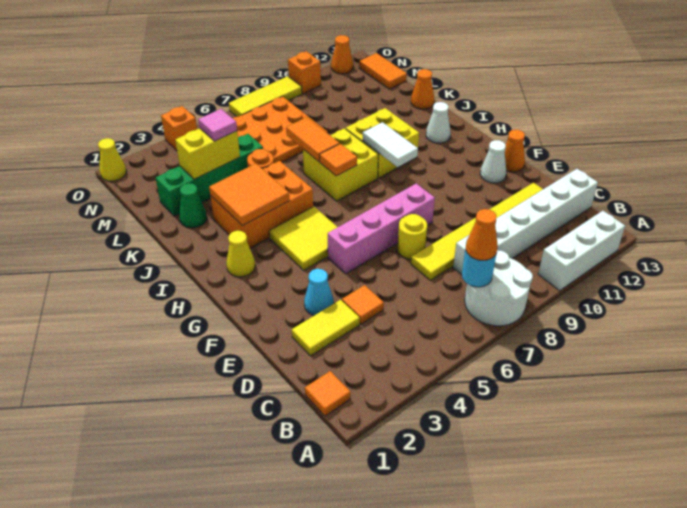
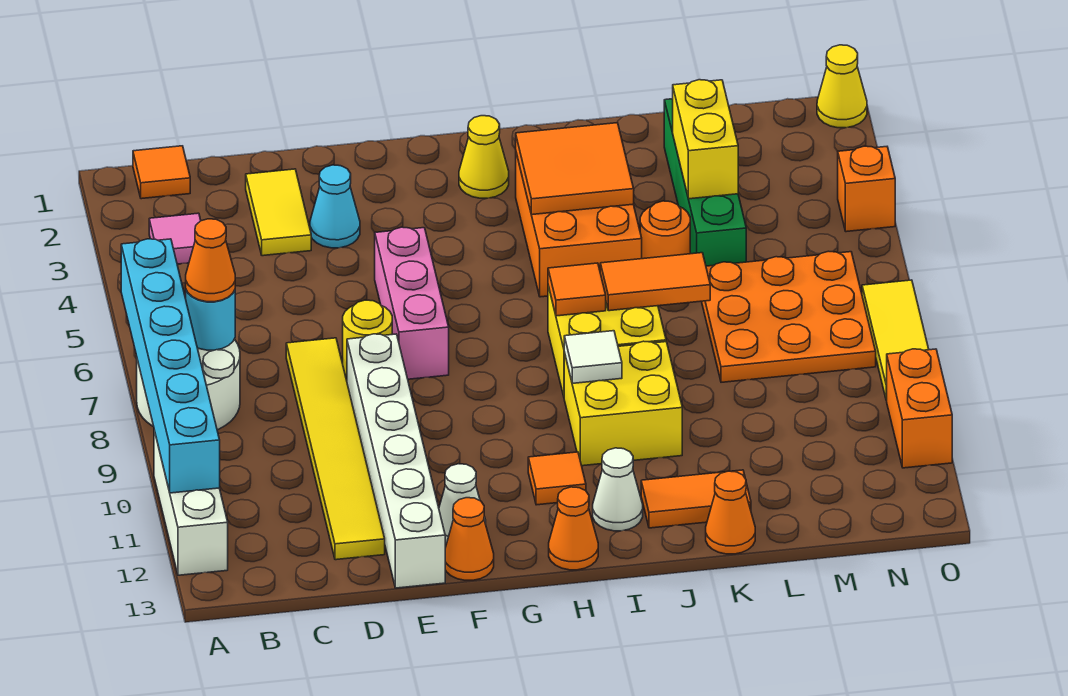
none -> cyan 1x6 brick [121,239,220,493]
white 1x6 brick [453,169,598,275] -> white 1x6 brick moved to [347,334,445,588]
orange 1x1 tile [342,285,384,324] -> orange 1x1 tile moved to [528,452,586,505]
pink 1x4 brick [328,183,435,274] -> pink 1x3 brick [375,227,449,379]
yellow 2x2 tile [269,207,337,270] -> none
white 1x2 tile [363,122,418,167] -> white 1x1 tile [564,331,622,383]
green 1x1 cone [179,183,207,228] -> none
pink 1x1 tile [198,109,237,141] -> pink 1x1 tile moved to [149,213,201,264]
orange 1x2 tile [359,53,407,89] -> orange 1x2 tile moved to [641,470,751,528]
orange 1x1 brick [288,51,321,94] -> orange 1x2 brick [887,349,952,468]
orange 1x1 cone [331,35,353,74] -> orange 1x1 cone moved to [549,487,598,570]

